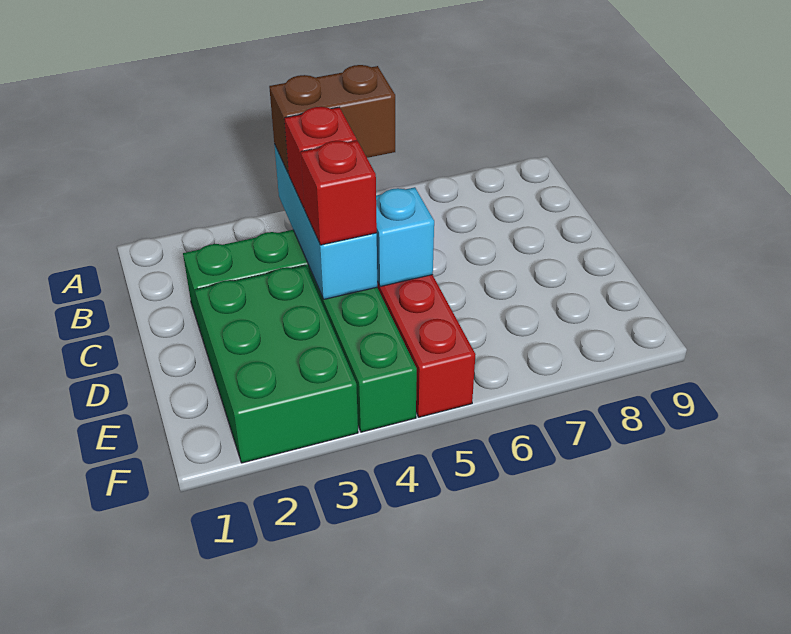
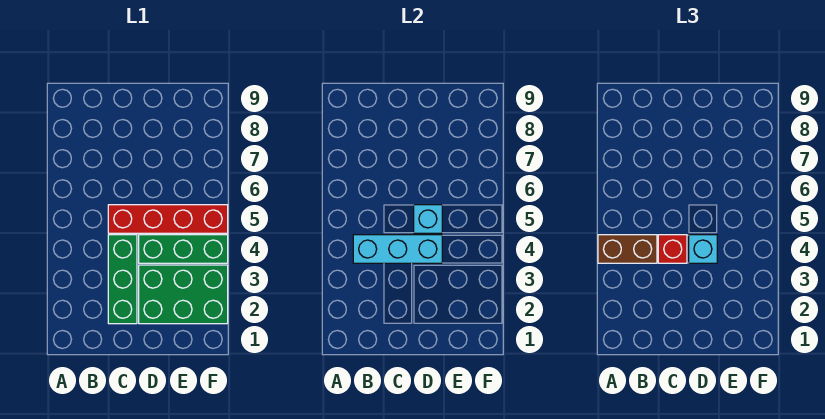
brown 1x2 brick [269,65,395,174] -> brown 1x2 brick turned to [598,235,657,263]
red 1x1 brick [301,141,377,245] -> cyan 1x1 brick [689,235,717,263]

